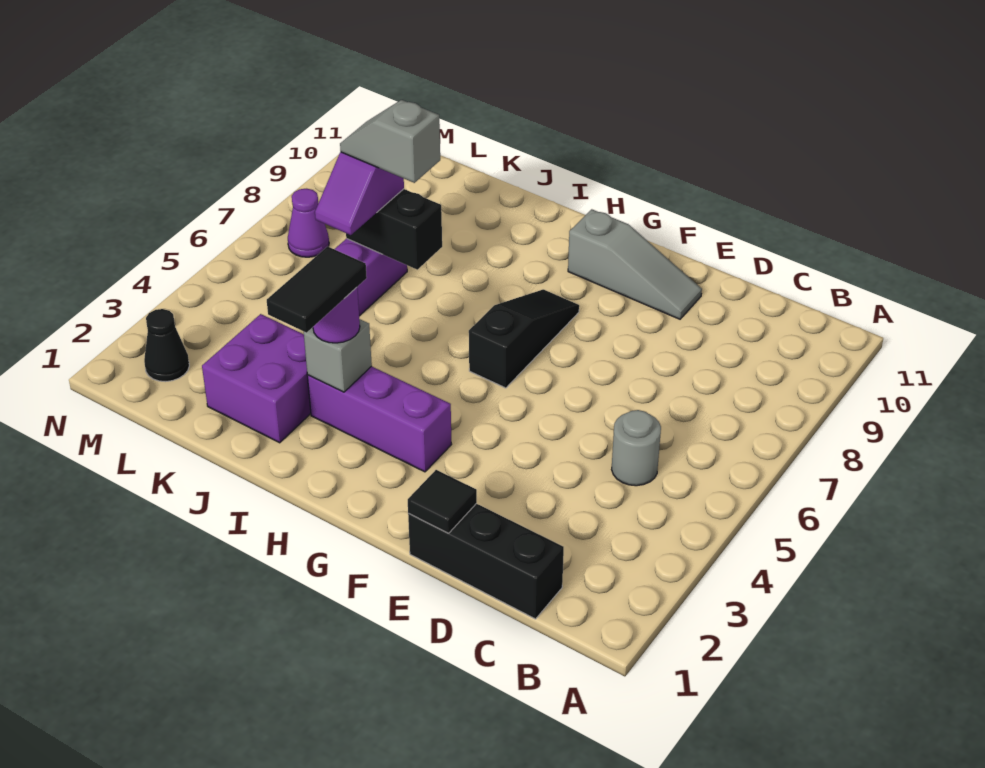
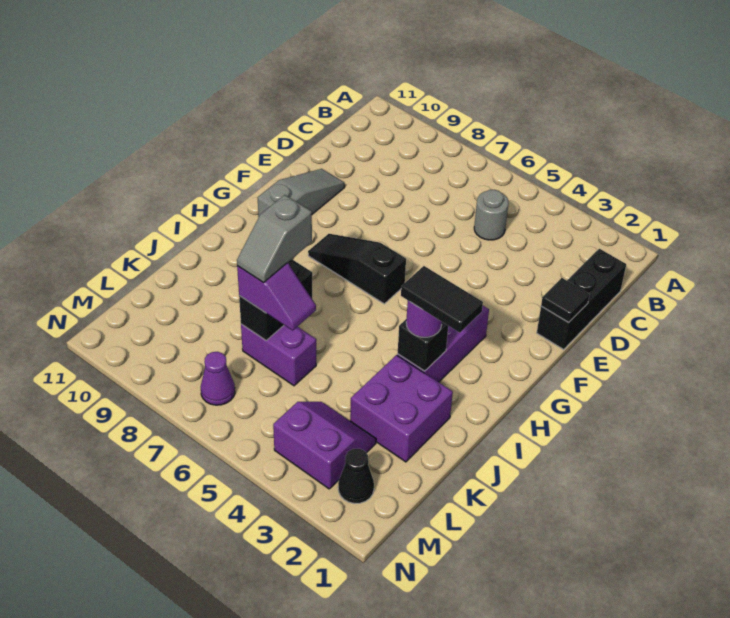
grey 1x1 brick [304,319,372,392] -> black 1x1 brick [398,319,448,371]
none -> purple 2x2 slope [273,402,376,489]

